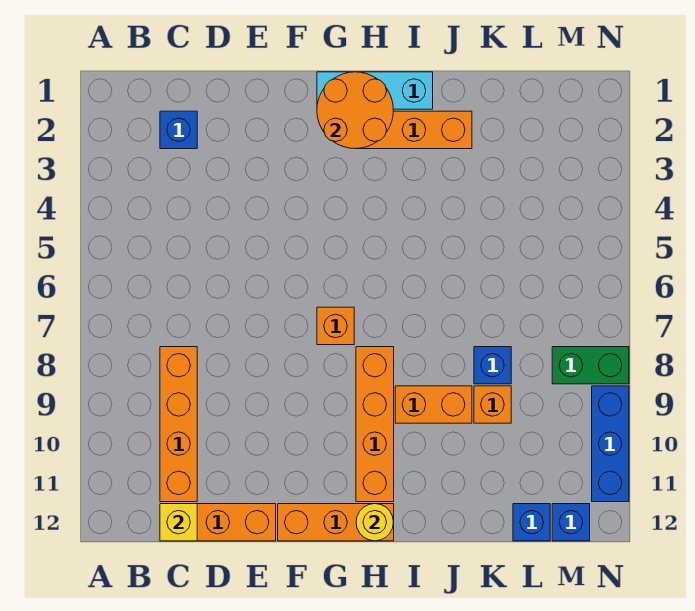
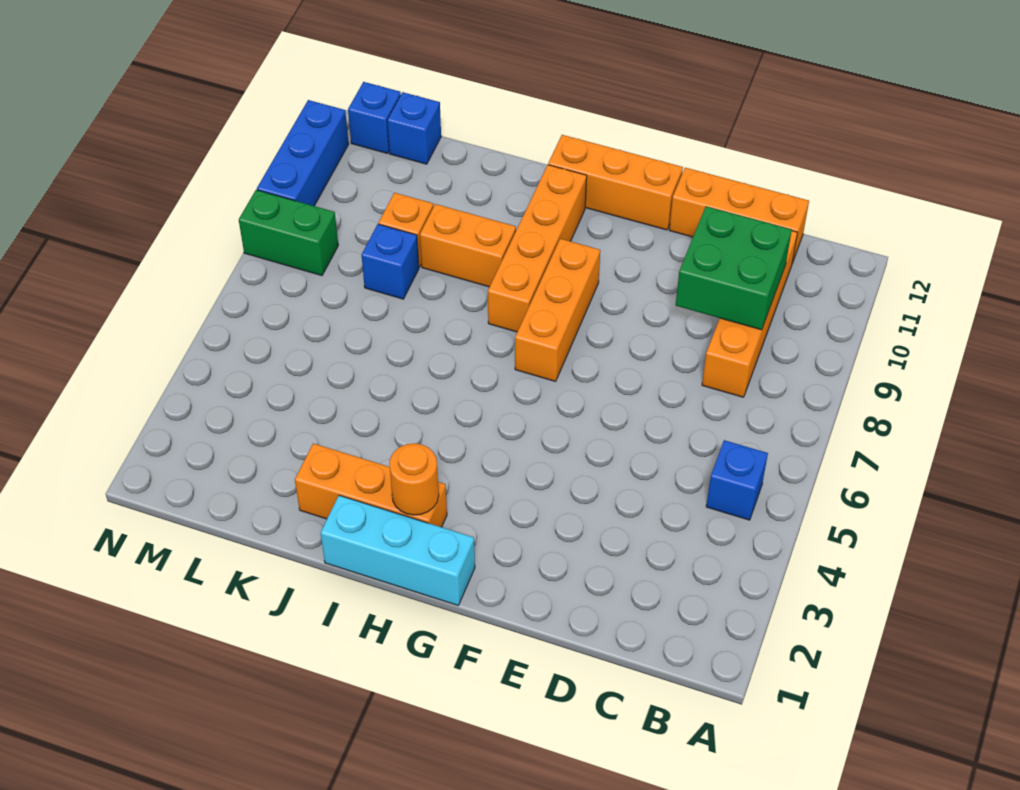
blue 1x1 brick [160,111,197,149] -> blue 1x1 brick moved to [706,440,768,520]
none -> green 2x2 brick [676,206,792,330]
yellow 1x1 brick [160,504,197,541] -> none
orange 2x2 round brick [317,72,393,149] -> orange 1x1 round brick [389,443,439,515]
orange 1x1 brick [317,307,354,345] -> orange 1x3 brick [515,239,600,381]
yellow 1x1 round brick [356,504,393,541] -> none

